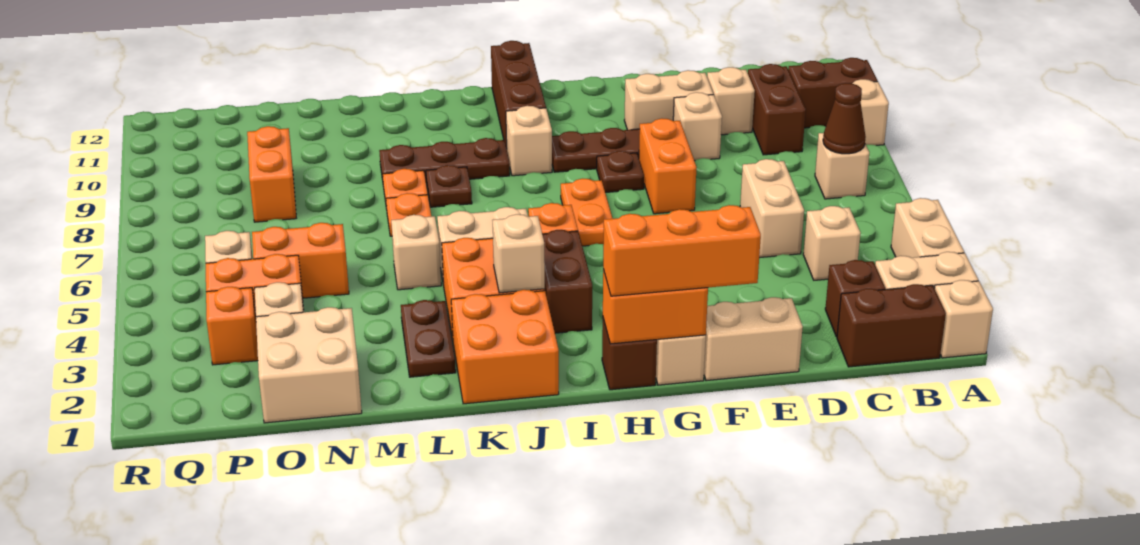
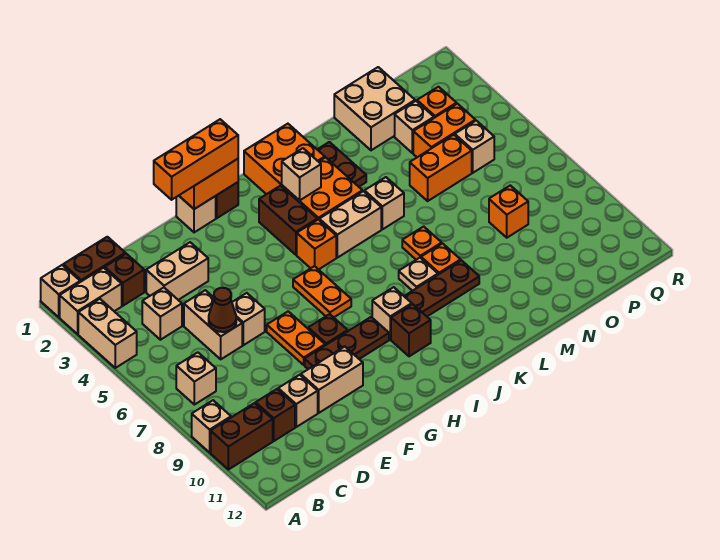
brown 1x1 cone [823,83,866,154] -> brown 1x1 cone moved to [209,288,236,332]
brown 1x2 brick [748,64,806,155] -> brown 1x1 brick [256,389,295,441]
tan 1x2 brick [704,297,803,381] -> tan 1x2 brick moved to [146,242,208,300]
tan 1x1 brick [673,92,722,161] -> tan 1x1 brick moved to [232,293,265,345]
orange 1x2 brick [639,118,697,214] -> orange 1x2 plate [267,311,325,365]
brown 1x3 brick [491,41,546,149] -> brown 1x1 brick [391,304,431,356]
brown 1x1 plate [426,165,472,207] -> tan 1x1 plate [399,258,438,291]
orange 1x2 brick [247,126,296,222] -> orange 1x1 brick [489,185,528,238]

